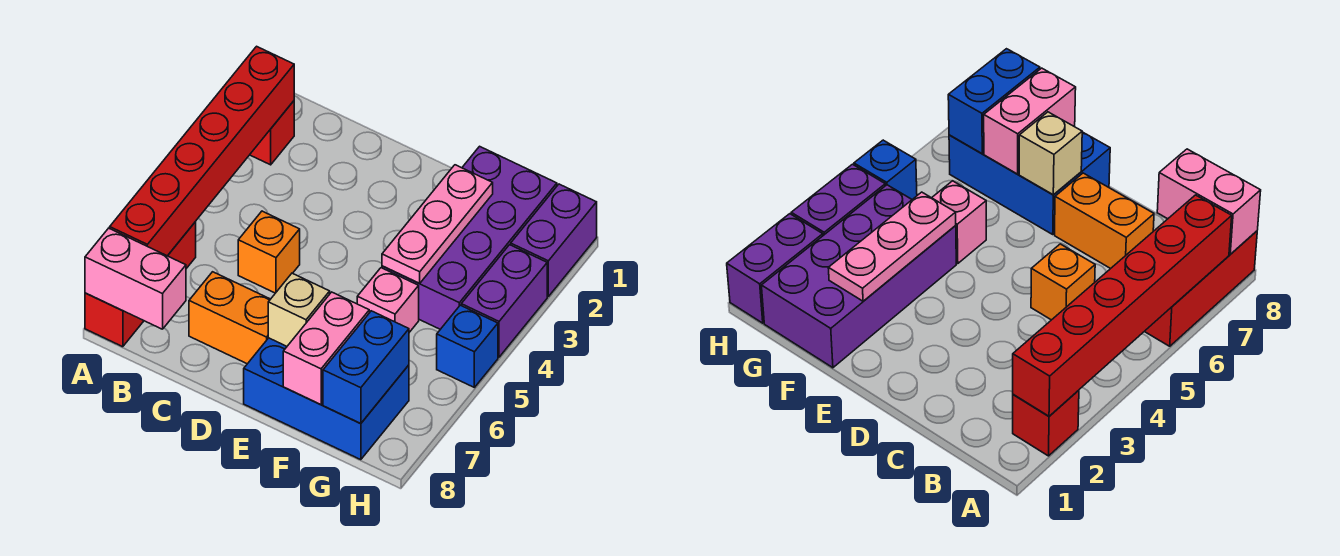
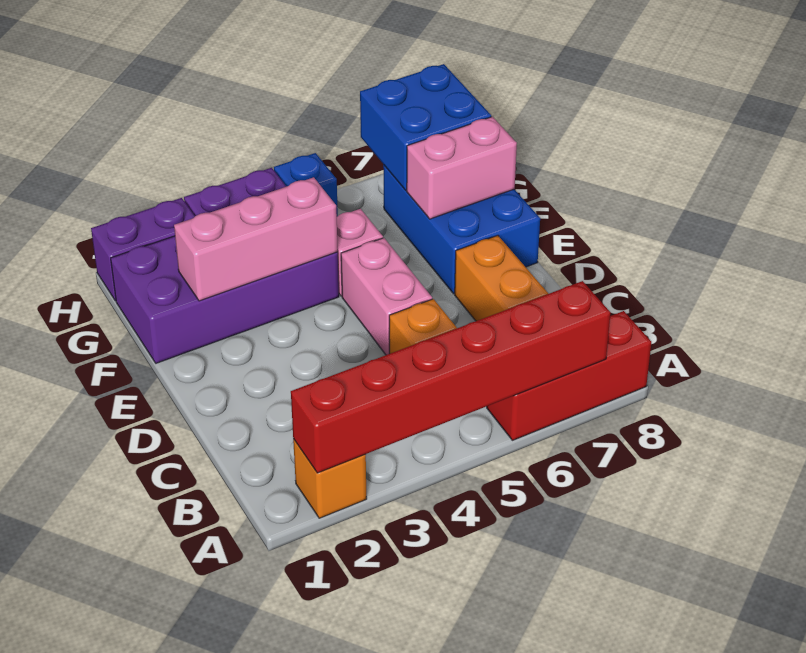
red 1x1 brick [250,101,294,165] -> orange 1x1 brick [293,439,367,518]
pink 1x2 brick [85,228,186,329] -> pink 1x2 brick moved to [341,238,432,355]
tan 1x1 brick [268,273,330,346] -> none
pink 1x3 plate [382,165,493,283] -> pink 1x3 brick [174,177,338,301]
blue 1x2 brick [323,311,409,424] -> blue 2x2 brick [360,64,491,190]

